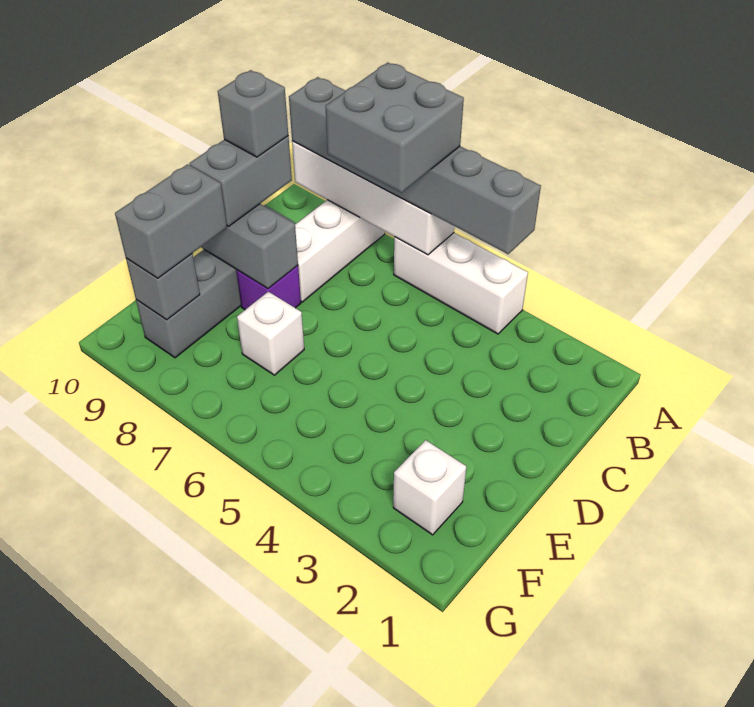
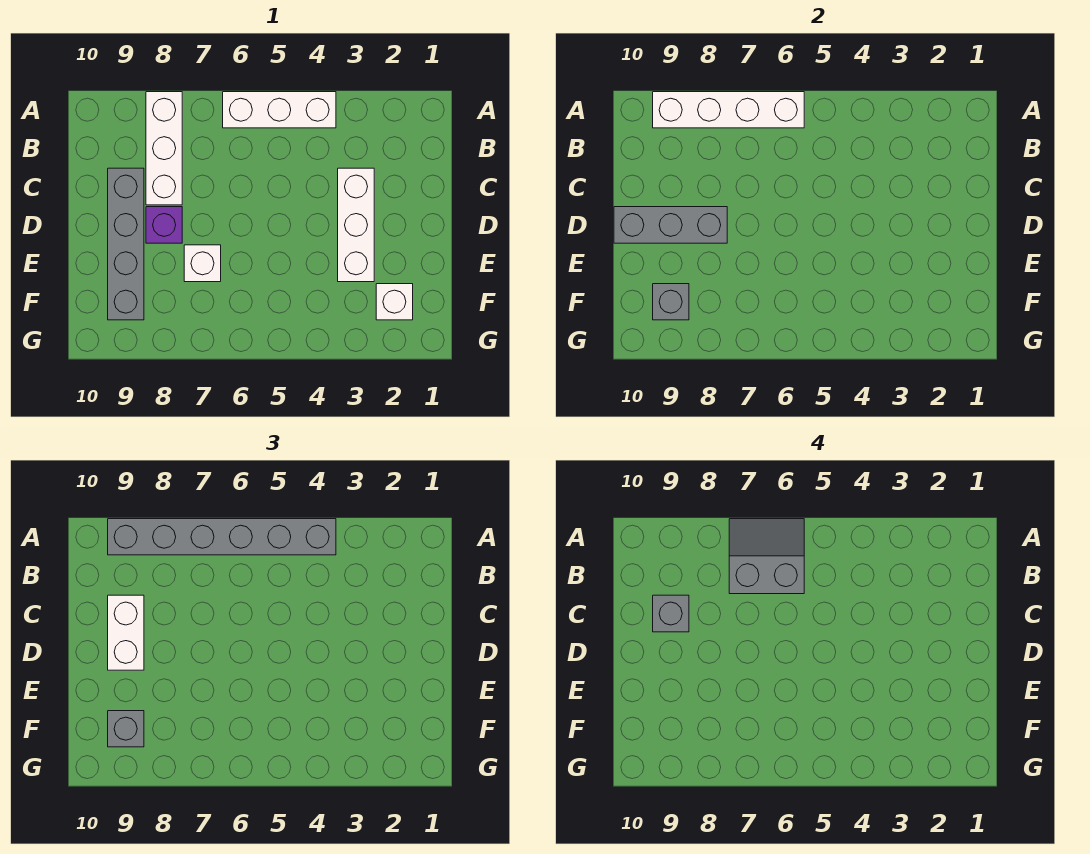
grey 2x2 brick [325,63,464,193] -> grey 2x2 slope [729,519,804,594]
none -> white 1x3 brick [338,168,374,282]
grey 1x2 brick [189,136,292,226] -> white 1x2 brick [108,595,144,670]
grey 1x2 brick [115,164,227,278] -> grey 1x1 brick [108,711,144,747]

